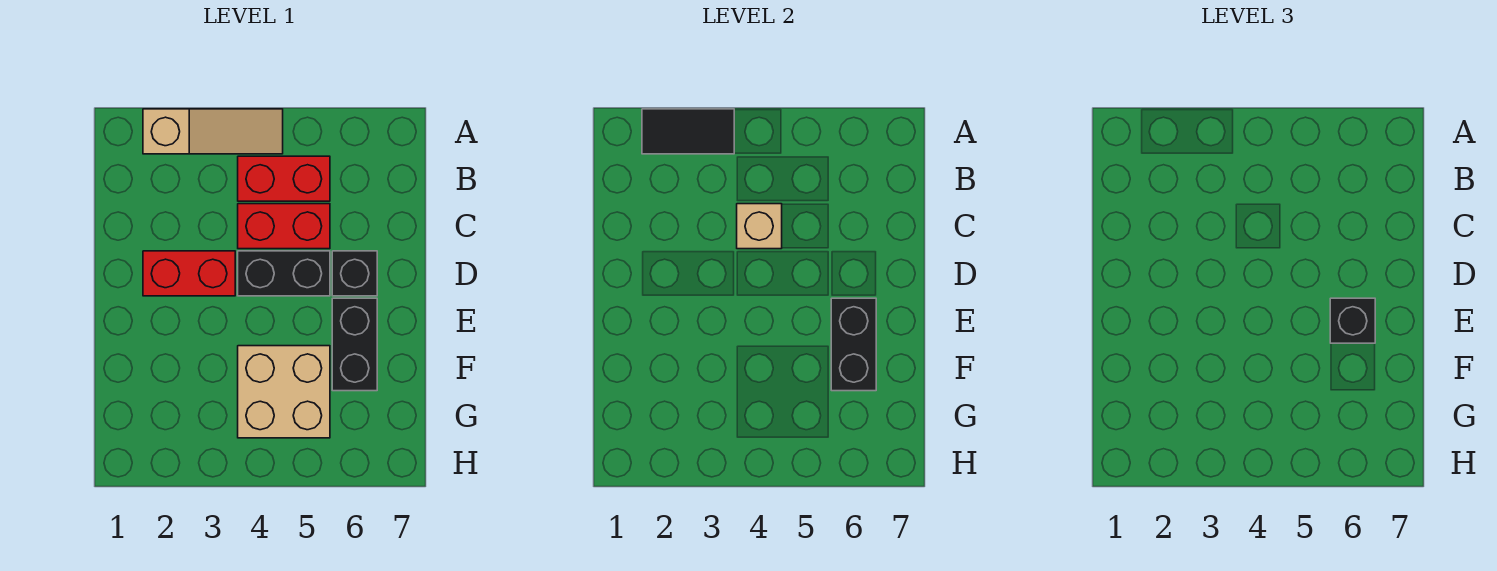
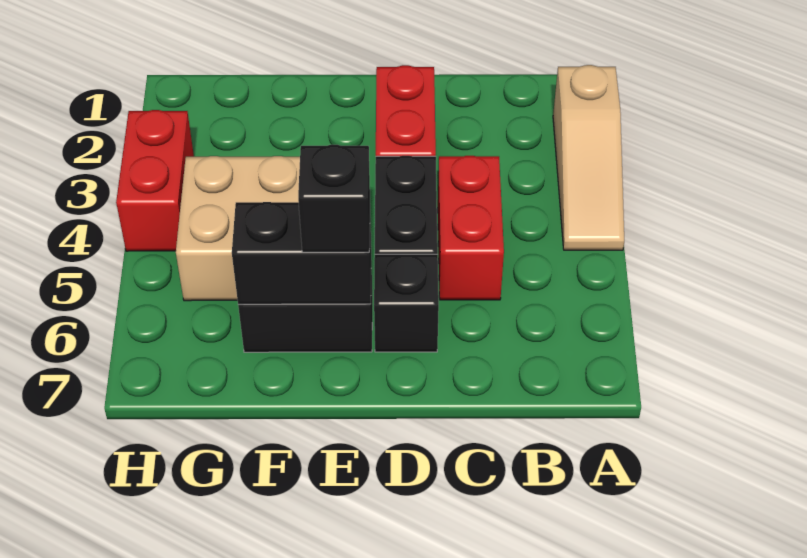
black 1x2 tile [642,109,734,154] -> none
red 1x2 brick [238,156,330,201] -> red 1x2 brick moved to [116,110,194,251]
tan 1x1 brick [737,204,782,249] -> none

